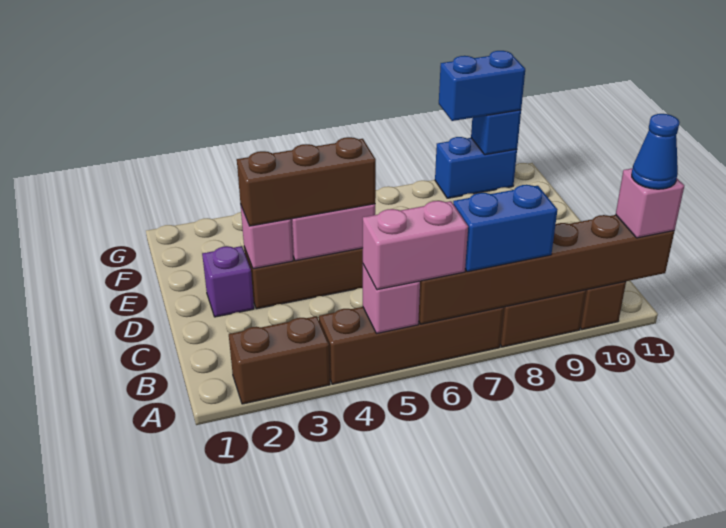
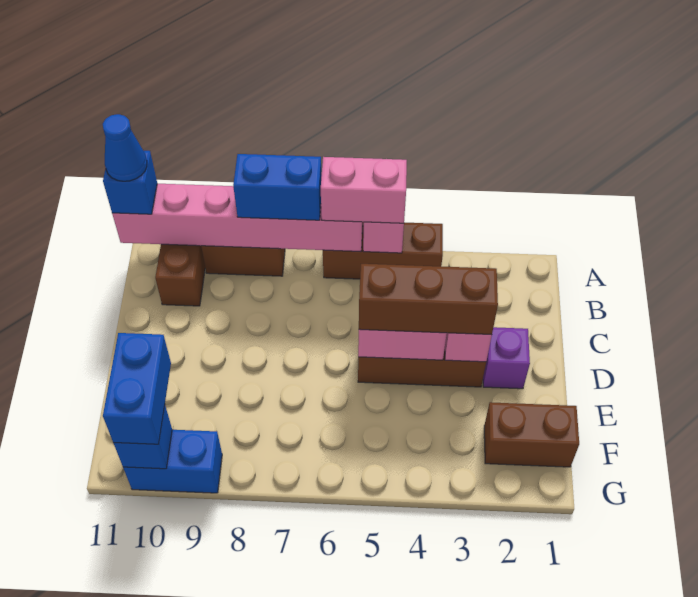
brown 1x2 brick [229,316,330,404] -> brown 1x2 brick moved to [484,402,579,467]
brown 1x4 brick [319,307,504,384] -> brown 1x3 brick [323,222,443,279]
brown 1x6 brick [419,215,674,324] -> pink 1x6 brick [112,184,363,252]
pink 1x1 brick [616,169,684,238] -> blue 1x1 brick [103,151,157,214]
blue 1x2 brick [439,51,525,121] -> blue 1x2 brick turned to [103,333,171,444]

